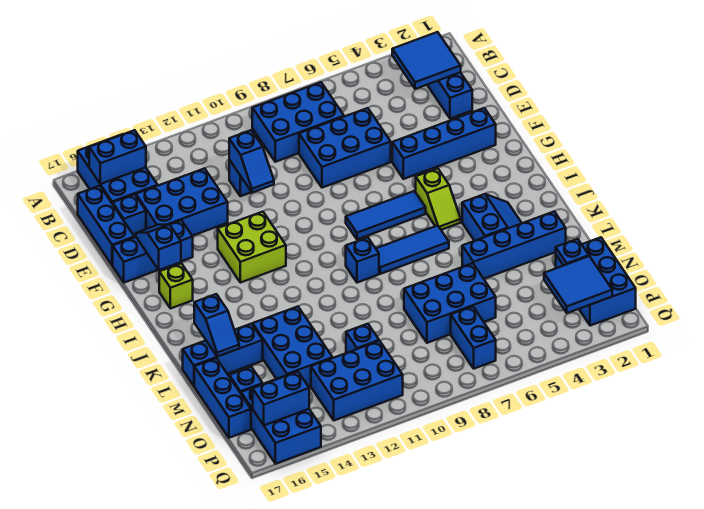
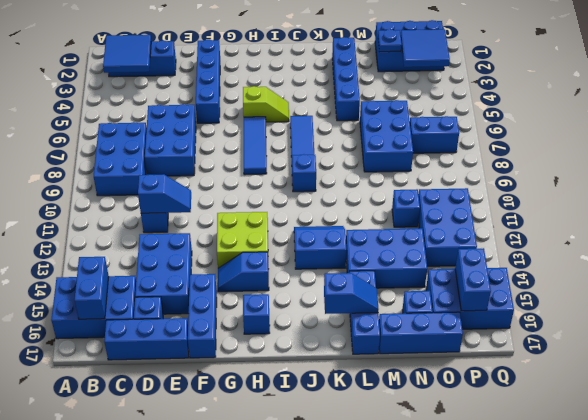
blue 1x2 slope [136,225,181,270] -> blue 1x2 slope moved to [218,252,269,292]
lime 1x1 brick [159,263,193,309] -> blue 1x1 brick [243,294,270,334]
blue 2x2 slope [462,194,522,241] -> blue 2x2 slope moved to [294,226,347,269]

